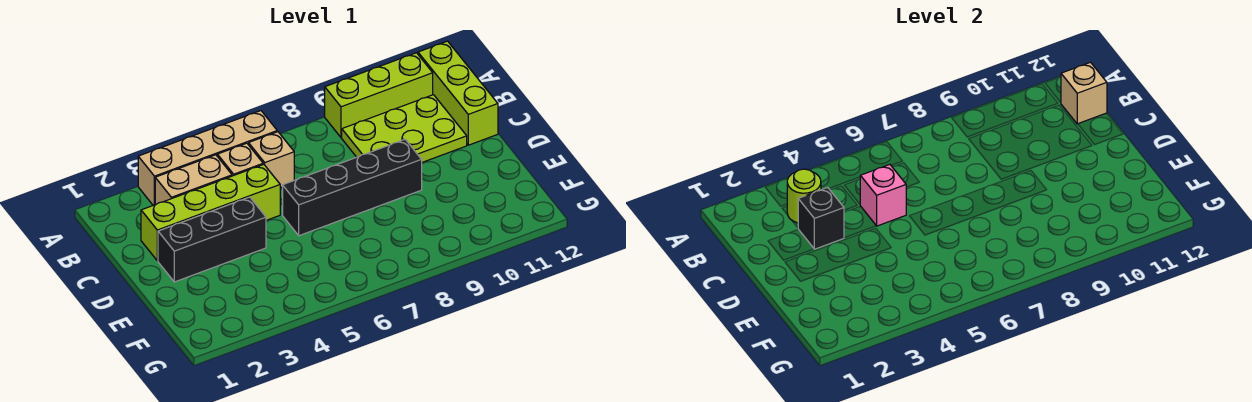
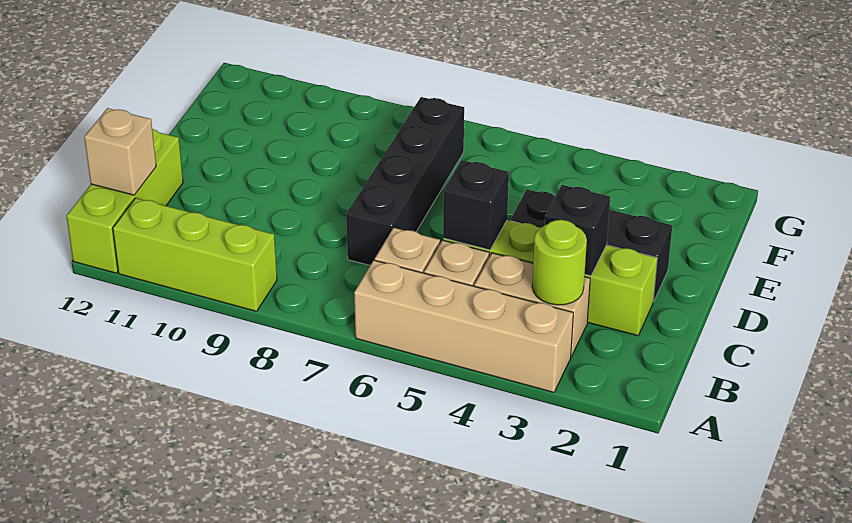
lime 2x3 plate [342,95,467,162] -> none
pink 1x1 brick [860,164,906,226] -> black 1x1 brick [443,160,509,250]
black 1x4 brick [283,139,422,236] -> black 1x4 brick turned to [346,97,464,265]

